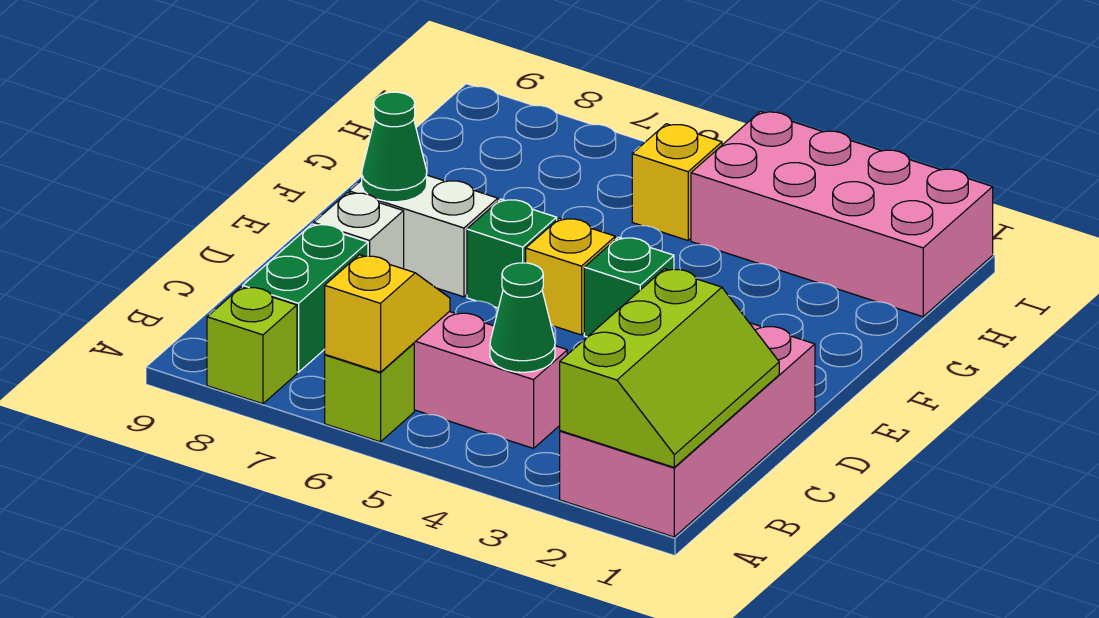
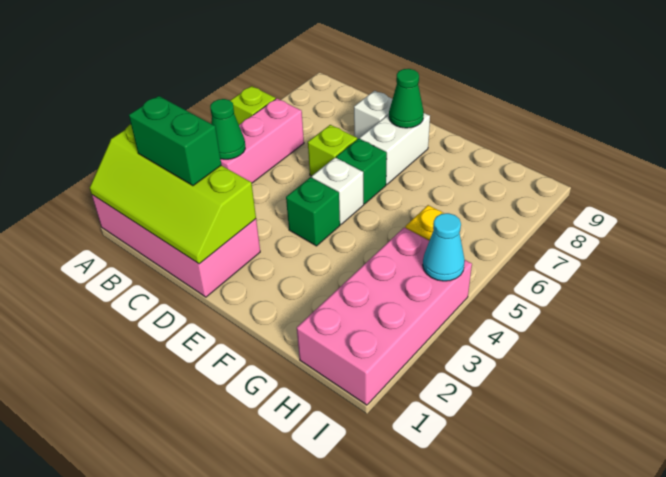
lime 2x3 slope [560,269,779,467] -> lime 2x4 slope [90,124,256,264]
yellow 1x2 slope [325,255,450,372] -> none
lime 1x1 brick [207,287,297,404] -> lime 1x1 brick moved to [308,125,357,176]
green 1x2 brick [243,224,368,372] -> green 1x2 brick moved to [129,96,221,186]
yellow 1x1 brick [526,218,615,335] -> white 1x1 brick [312,158,364,224]
none -> cyan 1x1 cone [423,213,465,281]

